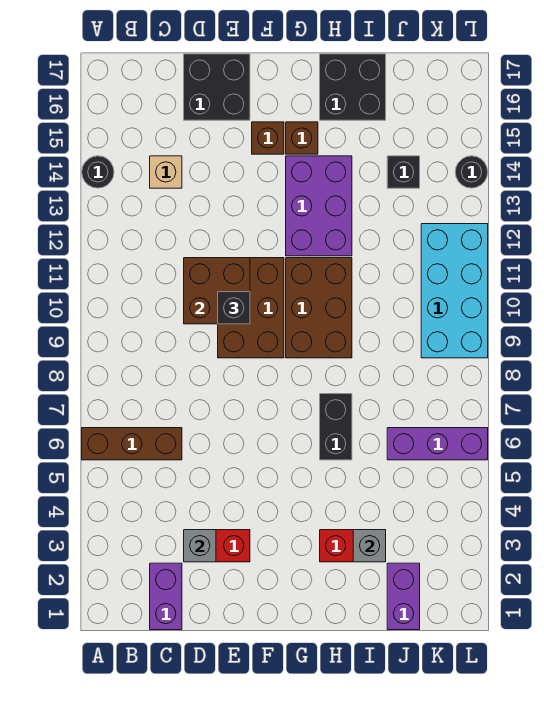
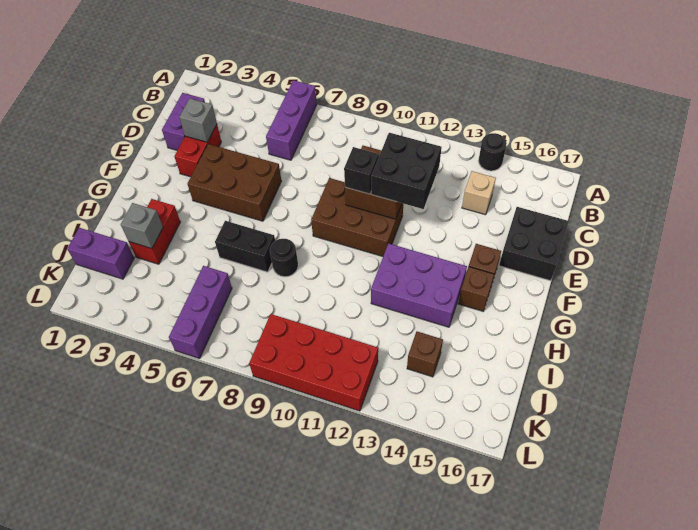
brown 1x3 brick [82,428,182,460] -> purple 1x3 brick [266,80,317,160]
purple 1x2 brick [150,563,182,630] -> purple 1x2 brick turned to [162,93,205,150]
brown 2x3 brick [286,258,352,358] -> brown 2x3 brick moved to [187,144,281,221]
black 2x2 brick [320,54,386,120] -> black 2x2 brick moved to [371,133,442,209]
black 1x1 brick [387,156,420,188] -> brown 1x1 brick [407,332,443,377]
cyan 2x4 brick [421,224,488,358] -> red 2x4 brick [249,314,378,411]
black 1x1 round brick [455,156,488,188] -> black 1x1 round brick moved to [270,239,298,277]

